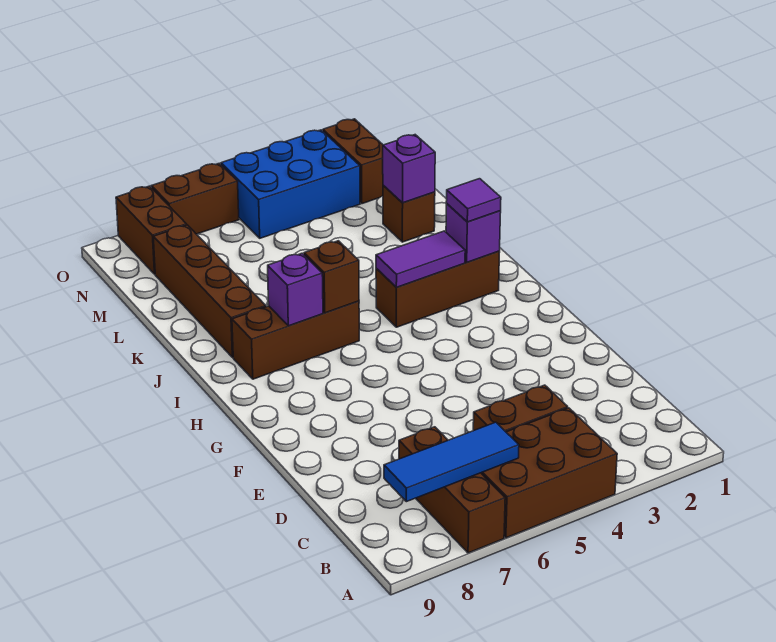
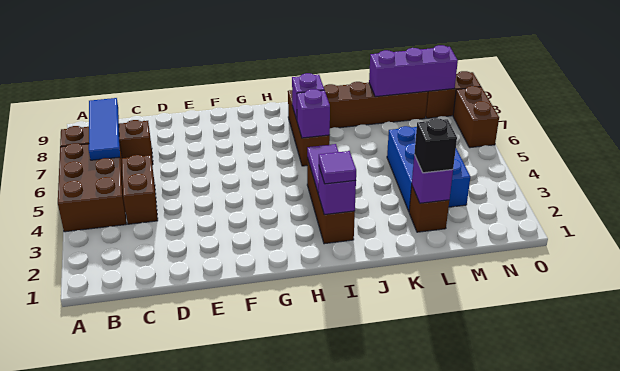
brown 1x1 brick [304,241,359,313] -> purple 1x1 brick [297,89,330,138]
none -> black 1x1 brick [414,118,457,173]
none -> purple 1x3 brick [369,45,458,97]
brown 1x2 brick [323,119,383,204] -> none
blue 2x3 brick [221,130,360,238] -> blue 2x3 brick moved to [387,126,470,211]

